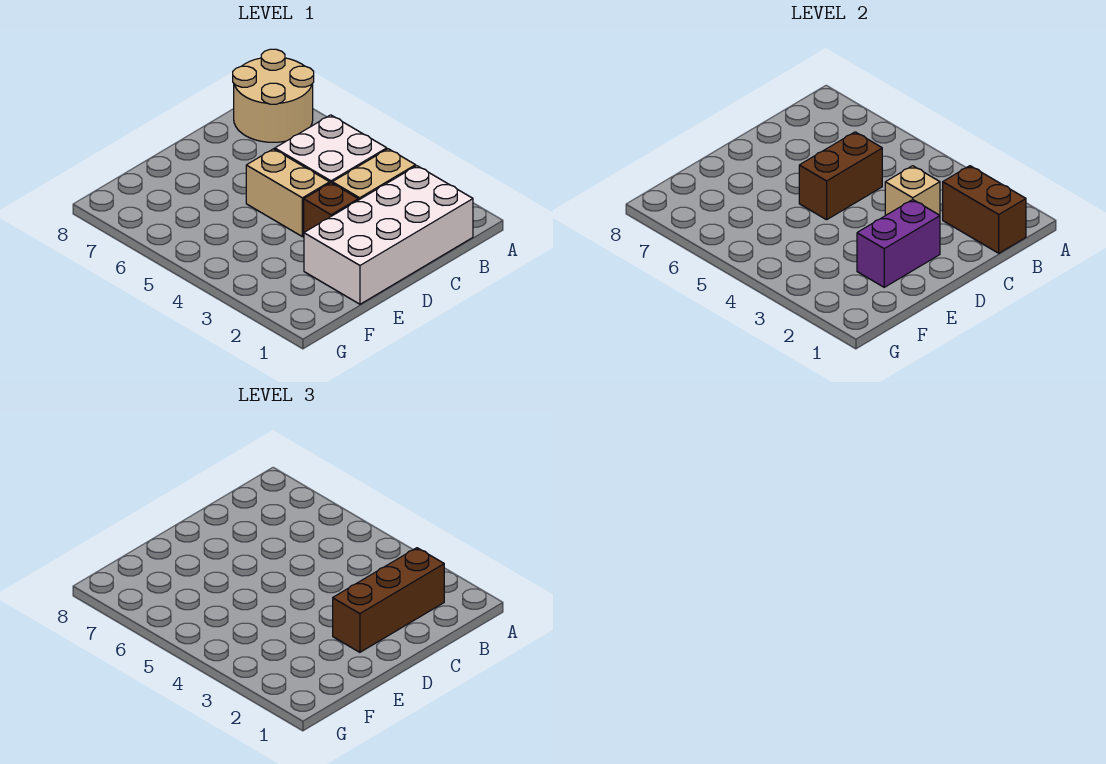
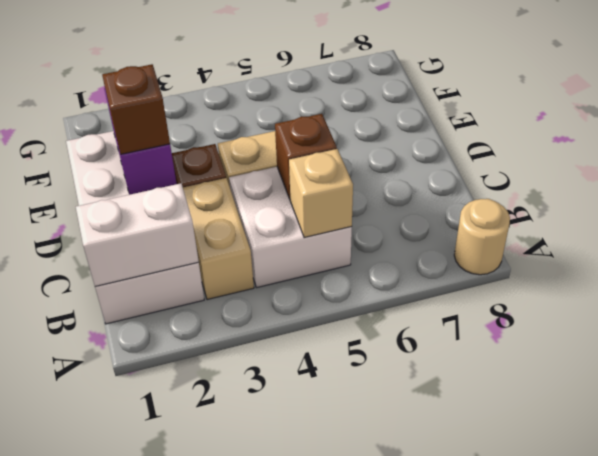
tan 2x2 round brick [233,49,314,142] -> tan 1x1 round brick [454,199,510,275]
brown 1x2 brick [943,166,1026,253] -> white 1x2 brick [76,183,199,286]
brown 1x3 brick [333,548,444,652] -> brown 1x1 brick [102,64,170,154]
tan 1x1 brick [885,166,940,216] -> tan 1x1 brick moved to [289,149,353,238]
brown 1x2 brick [799,132,882,220] -> brown 1x1 brick [275,114,337,199]

